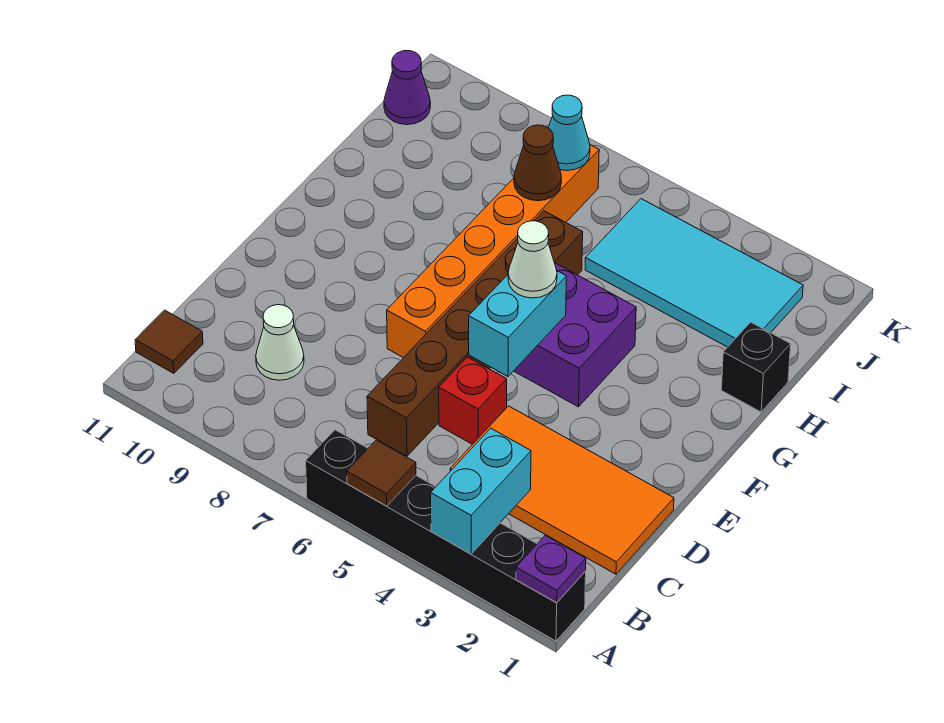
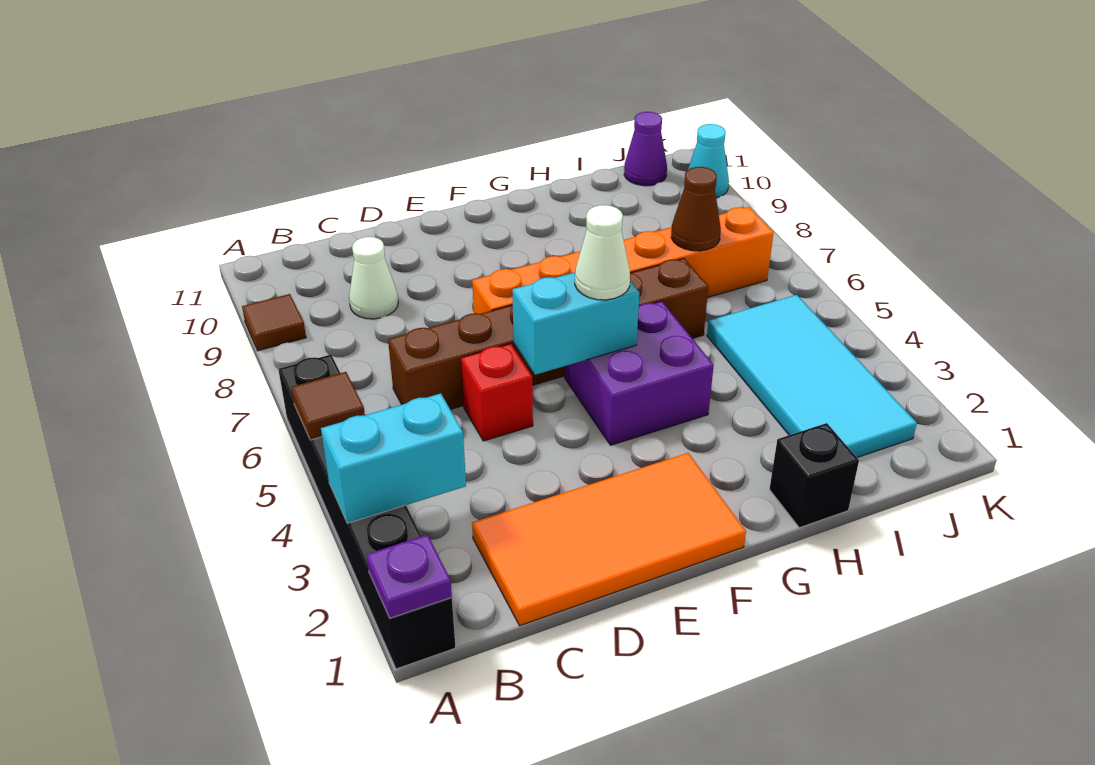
brown 1x1 tile [135,310,203,373] -> brown 1x1 tile moved to [242,294,306,351]
orange 2x4 tile [450,406,674,574] -> orange 2x4 tile turned to [472,453,746,626]
cyan 1x1 cone [549,95,590,171] -> cyan 1x1 cone moved to [688,124,729,198]

